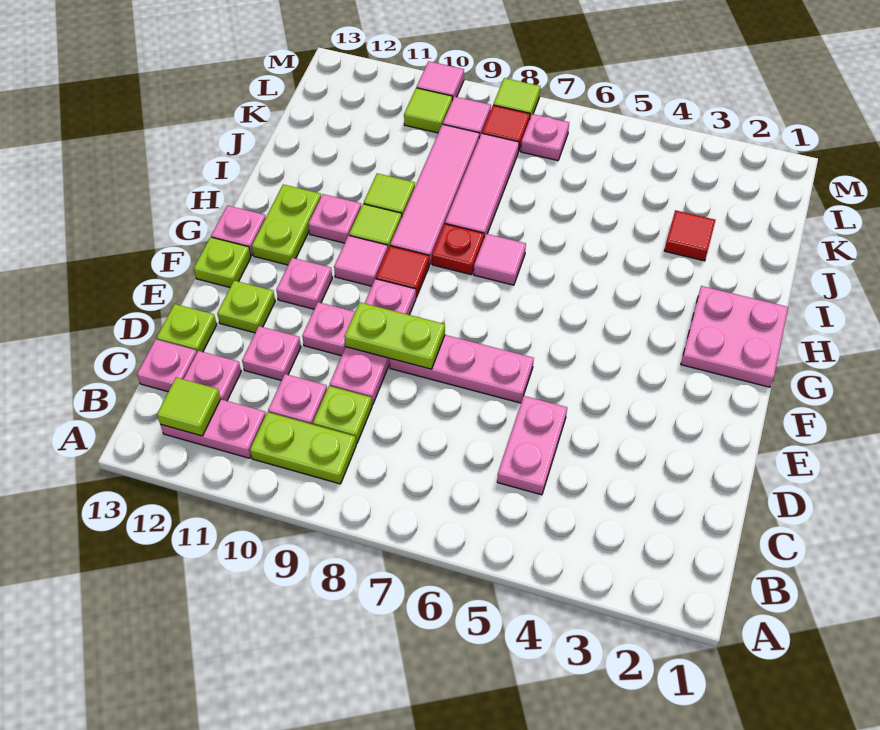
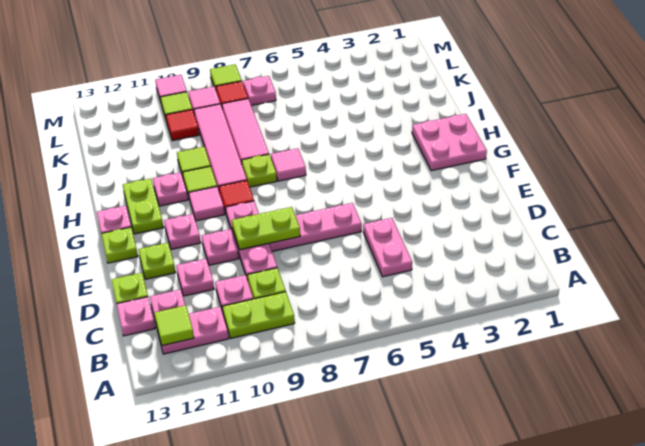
red 1x1 plate [432,224,484,275] -> lime 1x1 plate [242,154,277,187]
red 1x1 tile [664,210,715,261] -> red 1x1 tile moved to [166,110,199,141]

